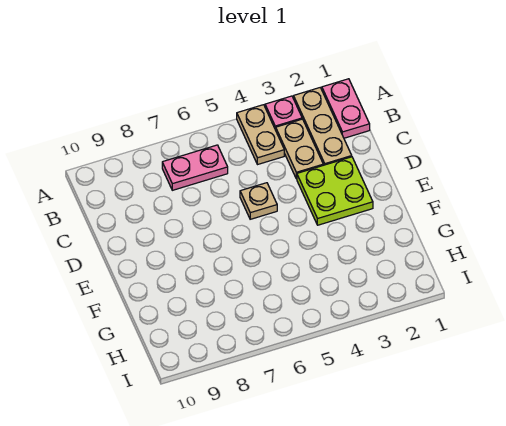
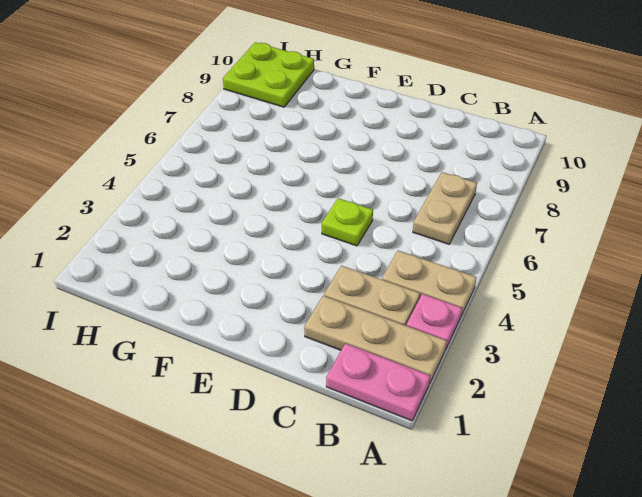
pink 1x2 plate [162,145,228,190] -> tan 1x2 plate [413,172,477,244]
lime 2x2 plate [297,157,373,225] -> lime 2x2 plate moved to [223,42,314,107]
tan 1x1 plate [240,183,277,219] -> lime 1x1 plate [322,198,373,246]

